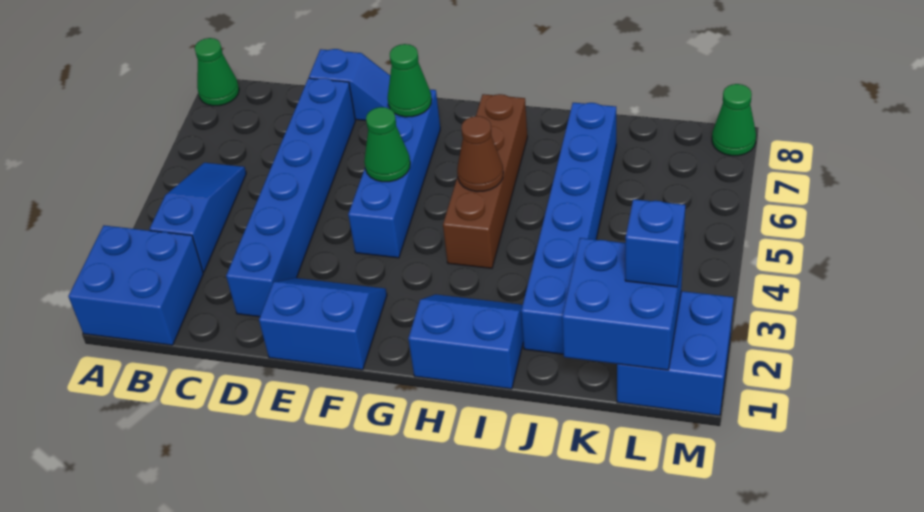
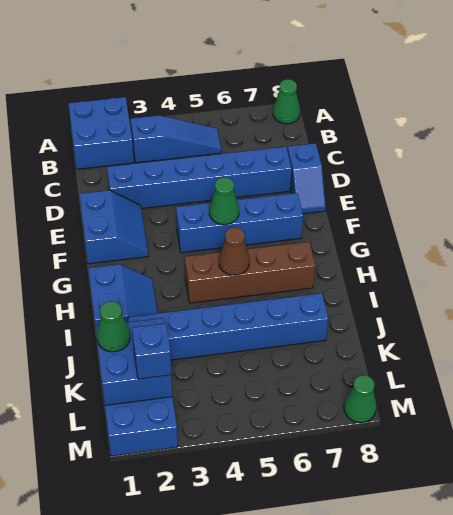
green 1x1 cone [388,44,432,117] -> green 1x1 cone moved to [96,301,130,352]

